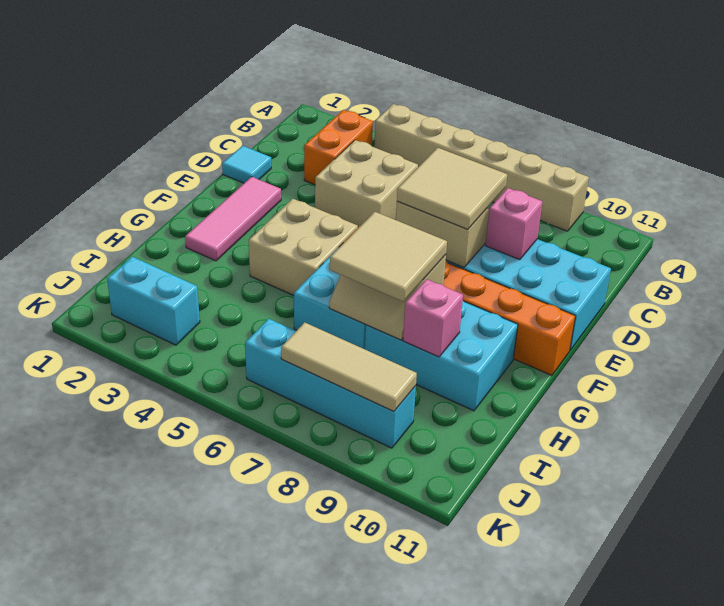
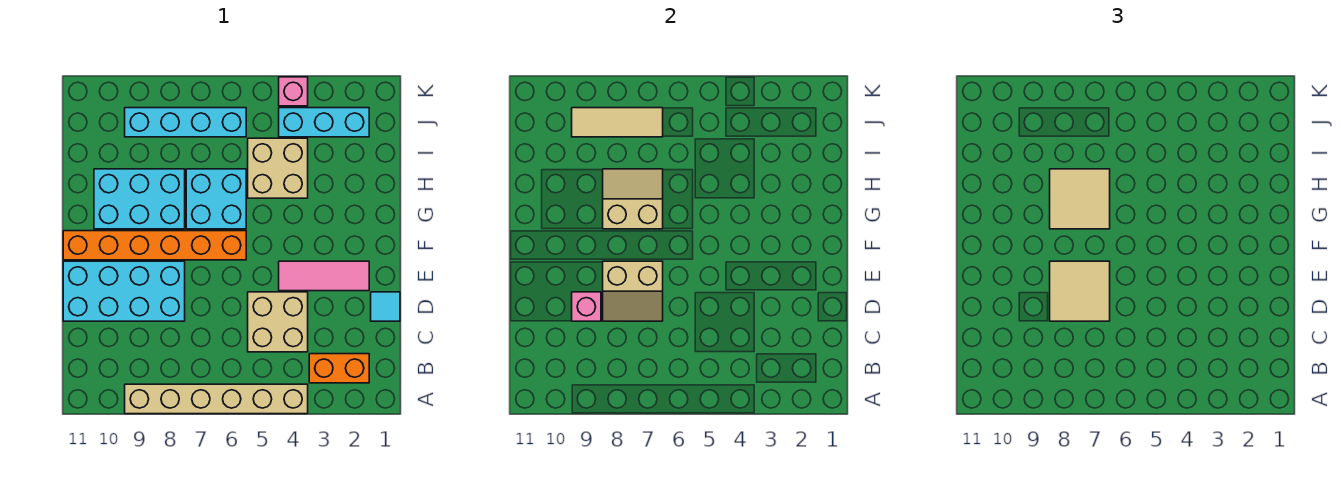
orange 1x2 brick [304,110,373,185] -> orange 1x2 brick turned to [309,354,369,383]
pink 1x3 tile [185,177,281,261] -> pink 1x3 tile turned to [279,261,369,291]
tan 2x2 brick [249,199,358,295] -> tan 2x2 brick moved to [248,138,308,198]
pink 1x1 brick [403,279,463,357] -> pink 1x1 brick moved to [279,77,308,106]
cyan 1x2 brick [107,257,200,345] -> cyan 1x3 brick [279,108,369,137]

